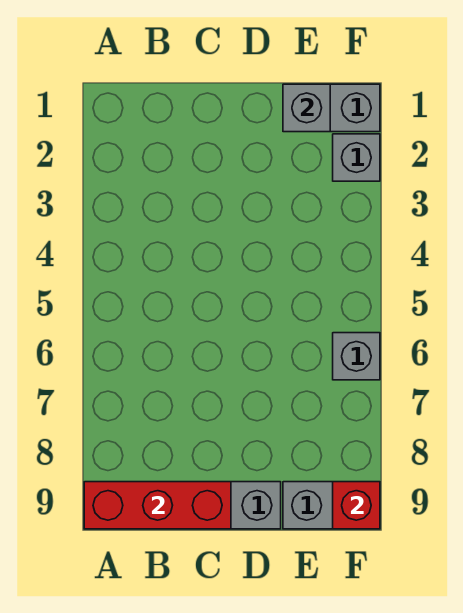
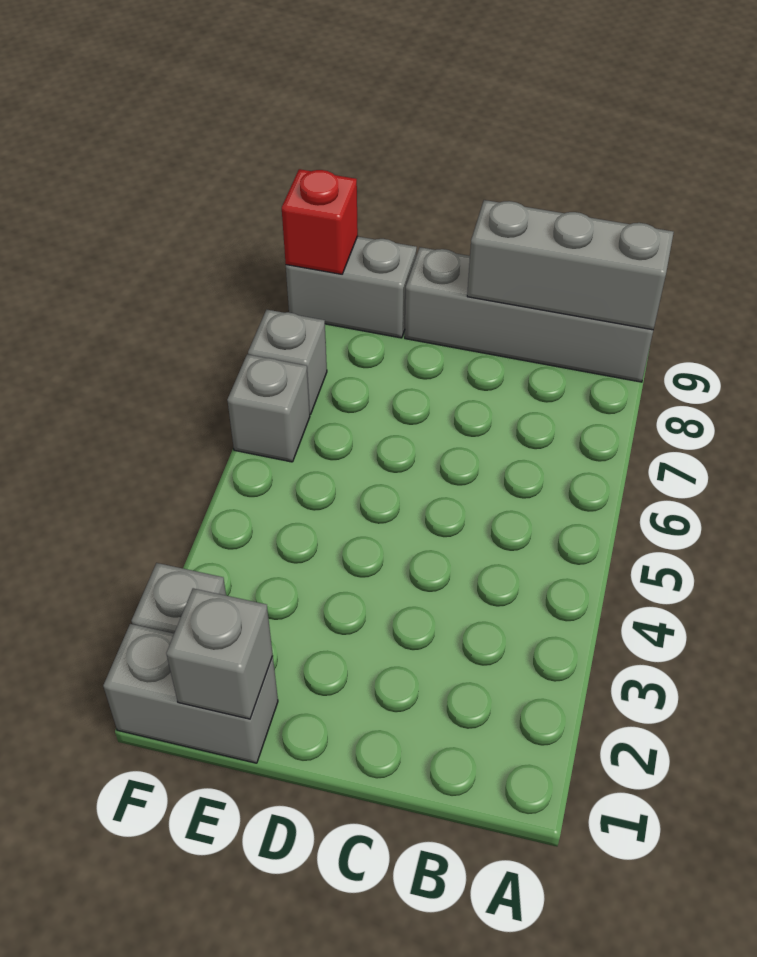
red 1x3 brick [84,482,231,529] -> grey 1x3 brick [467,200,674,330]
none -> grey 1x1 brick [248,310,327,415]

